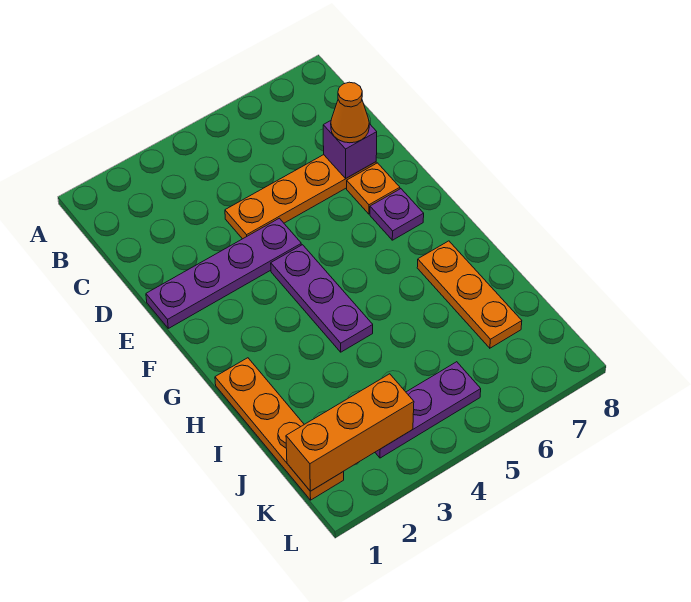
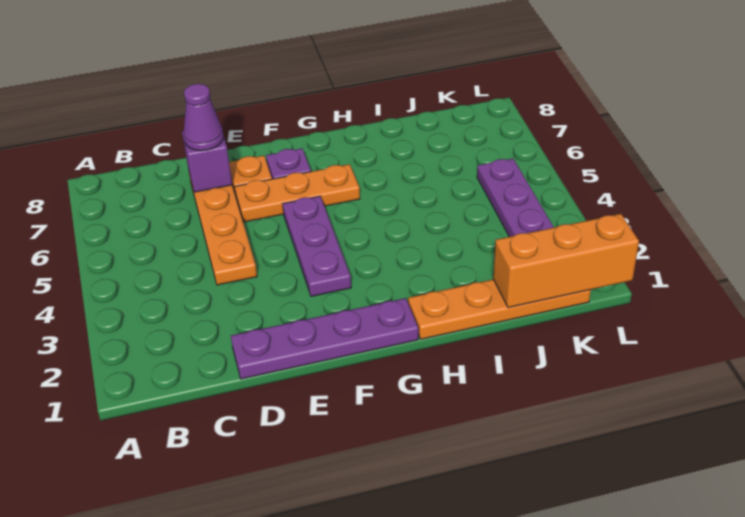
orange 1x1 cone [331,82,369,143] -> purple 1x1 cone [184,84,223,151]
purple 1x4 plate [146,218,301,328] -> purple 1x4 plate turned to [231,298,418,379]
purple 1x3 plate [271,245,373,352] -> purple 1x3 plate turned to [283,196,351,296]
orange 1x3 plate [417,241,522,348] -> orange 1x3 plate moved to [235,164,360,222]
orange 1x3 brick [286,374,414,491] -> orange 1x3 brick turned to [493,214,639,308]

